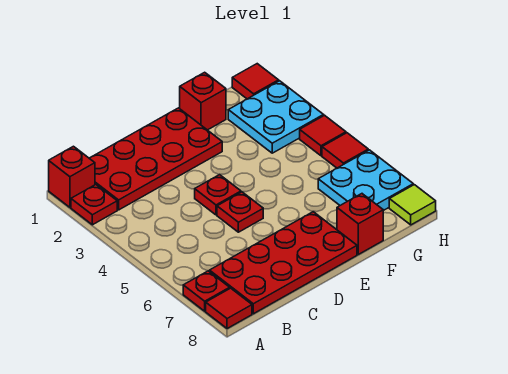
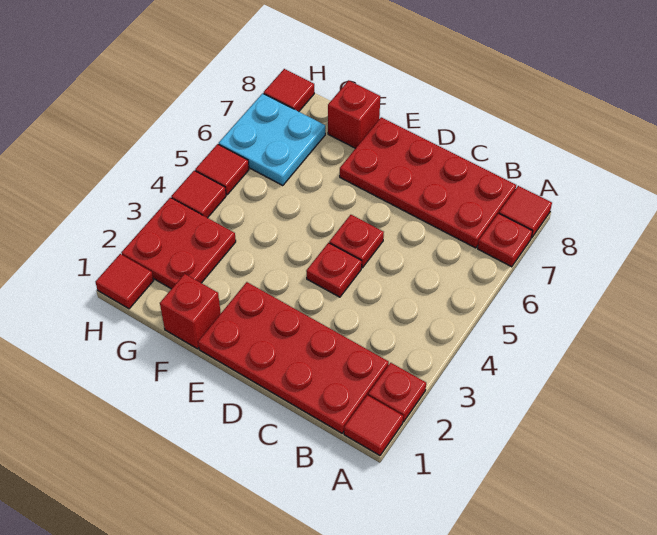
red 1x1 brick [49,146,95,207] -> red 1x1 tile [344,395,403,456]
cyan 2x2 plate [228,81,324,153] -> red 2x2 plate [121,198,236,289]
lime 1x1 tile [389,185,436,225] -> red 1x1 tile [264,69,314,112]

